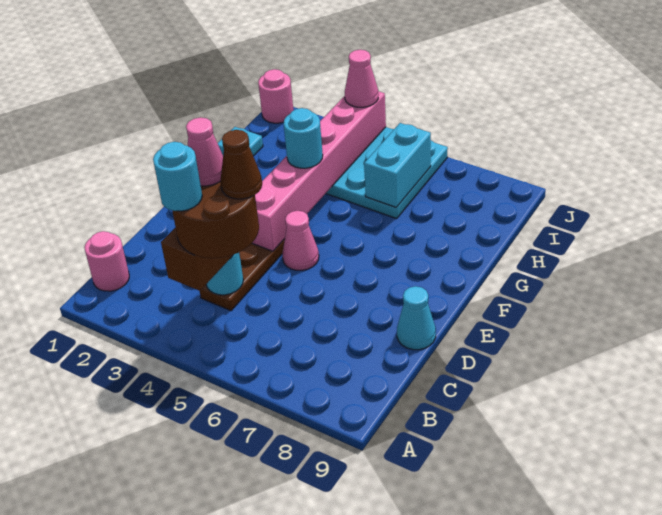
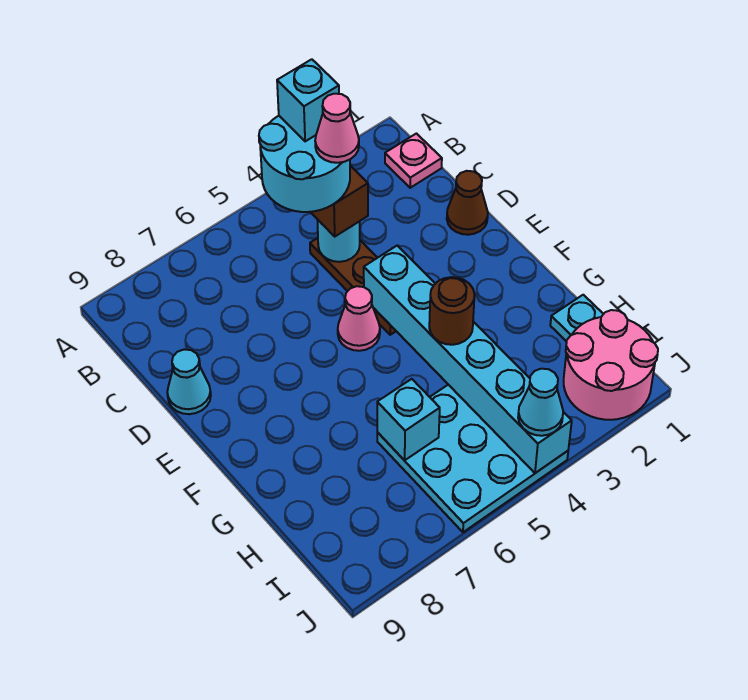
pink 1x1 round brick [85,231,129,291] -> pink 1x1 plate [385,134,442,188]
brown 2x2 round brick [172,182,259,258] -> cyan 2x2 round brick [259,116,350,212]
cyan 1x1 round brick [153,142,202,211] -> cyan 1x1 brick [277,59,339,141]
brown 1x1 cone [220,130,262,199] -> brown 1x1 cone moved to [447,171,488,235]
pink 1x6 brick [252,91,386,251] -> cyan 1x6 brick [364,246,572,473]
cyan 1x1 round brick [284,108,323,168] -> brown 1x1 round brick [429,277,475,345]
cyan 1x2 brick [364,123,431,207] -> cyan 1x1 brick [377,379,440,461]
pink 1x1 round brick [258,69,293,123] -> pink 2x2 round brick [564,310,658,420]
pink 1x1 cone [345,50,378,107] -> cyan 1x1 cone [518,369,563,436]

